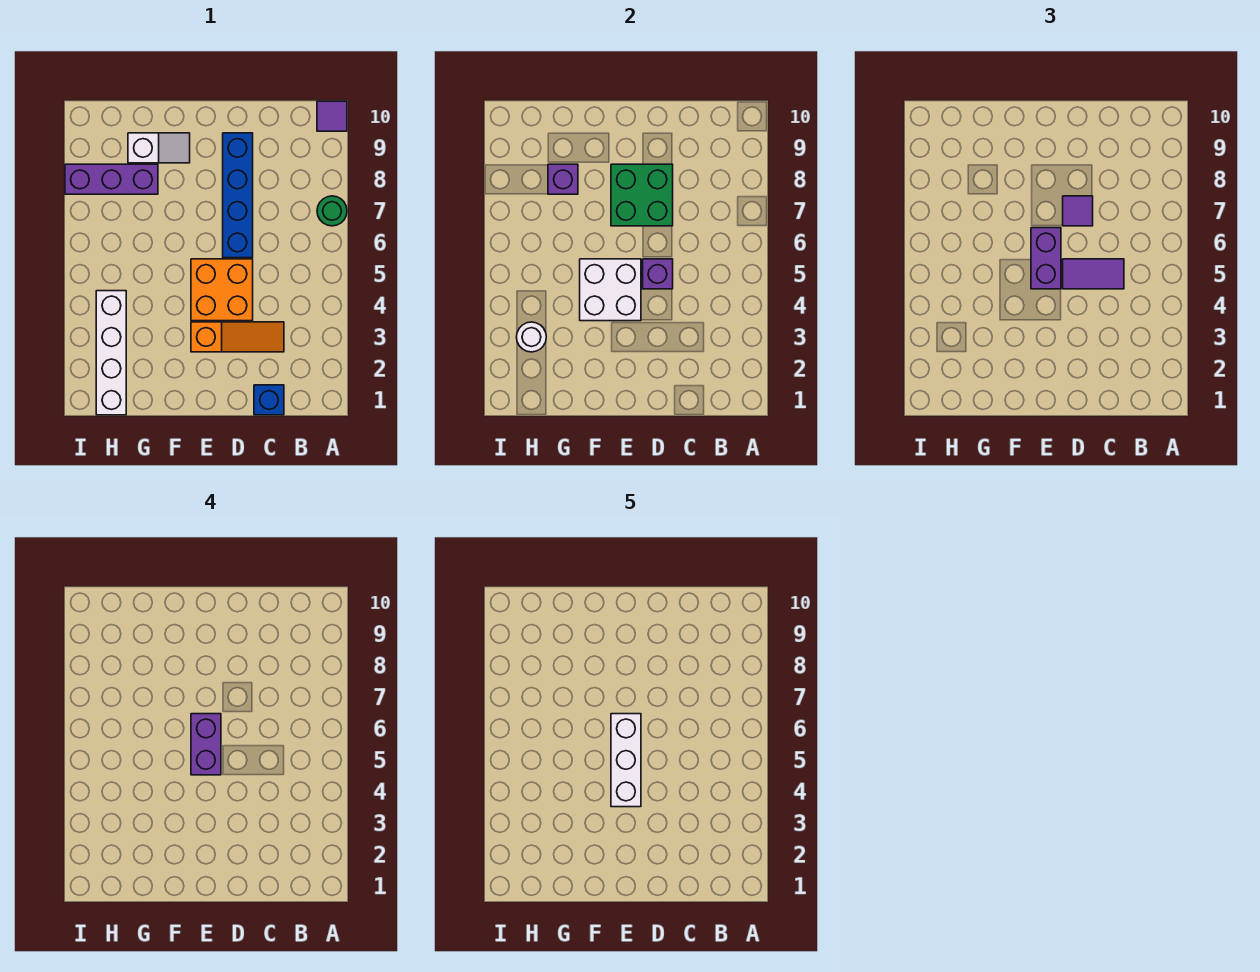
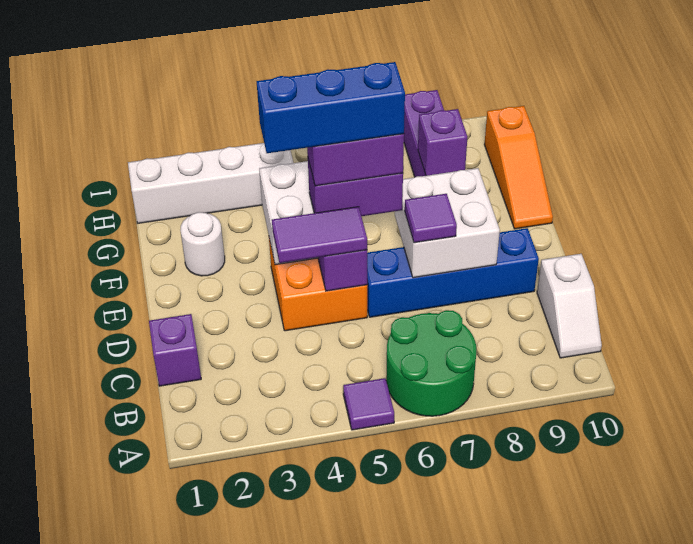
green 1x1 round brick [317,196,347,226] -> green 2x2 round brick [386,310,476,416]
purple 1x1 tile [317,101,347,131] -> purple 1x1 tile moved to [343,378,394,430]
blue 1x1 brick [254,385,284,415] -> purple 1x1 brick [149,314,201,386]
orange 1x3 slope [191,322,284,352] -> orange 1x3 slope moved to [484,106,553,229]
purple 1x2 tile [1063,259,1124,289] -> purple 1x2 tile turned to [272,207,367,263]
green 2x2 brick [611,164,673,226] -> white 2x2 brick [395,168,500,278]
white 1x3 brick [611,714,641,807] -> blue 1x3 brick [256,62,405,153]
white 1x2 slope [128,133,190,163] -> white 1x2 slope moved to [537,254,602,358]
white 1x1 round brick [517,322,546,352] -> white 1x1 round brick moved to [180,212,225,276]

